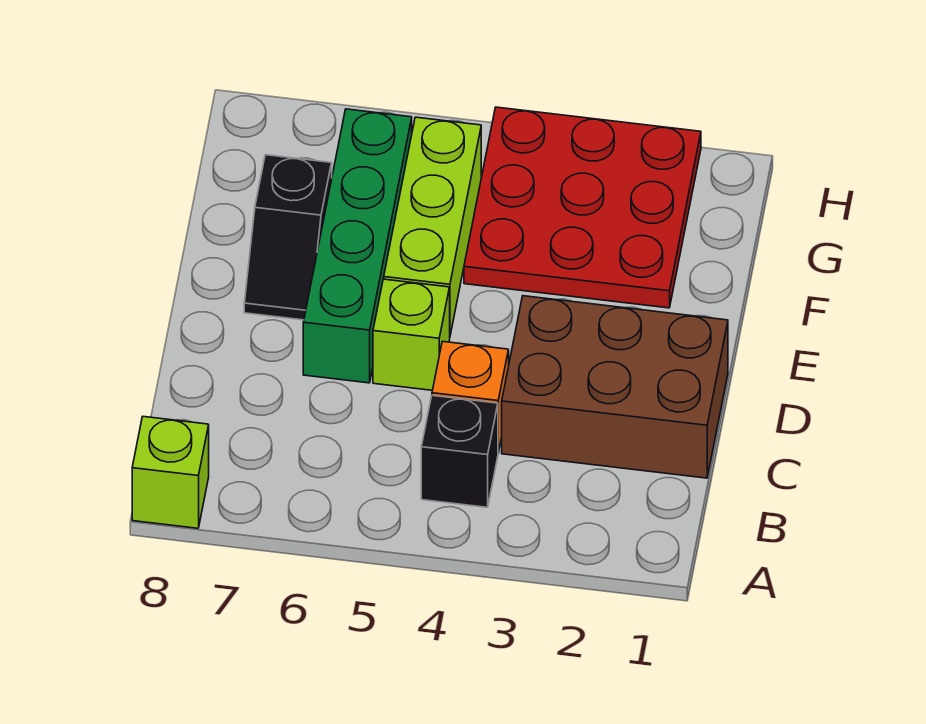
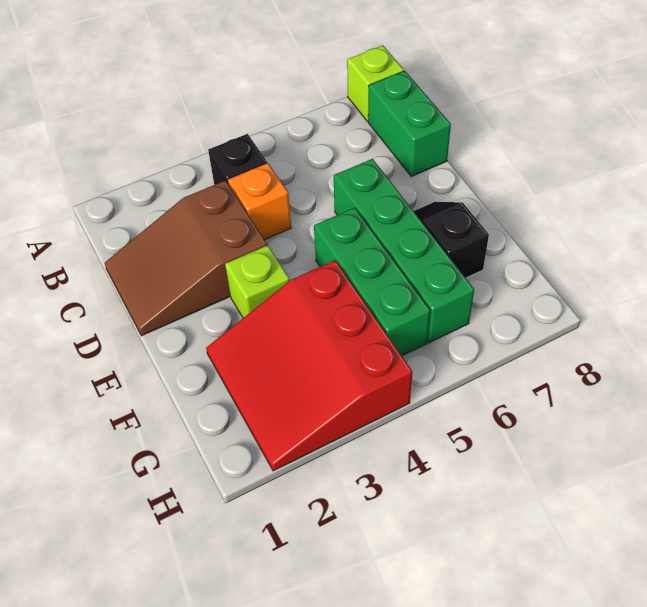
none -> green 1x2 brick [368,71,451,176]
brown 2x3 brick [502,296,728,478] -> brown 2x3 slope [105,181,267,336]
lime 1x1 brick [373,279,450,390] -> lime 1x1 brick moved to [225,245,290,318]
lime 1x3 brick [384,117,481,335] -> green 1x3 brick [314,208,430,356]
red 3x3 plate [464,107,701,308] -> red 3x3 slope [206,260,412,471]

